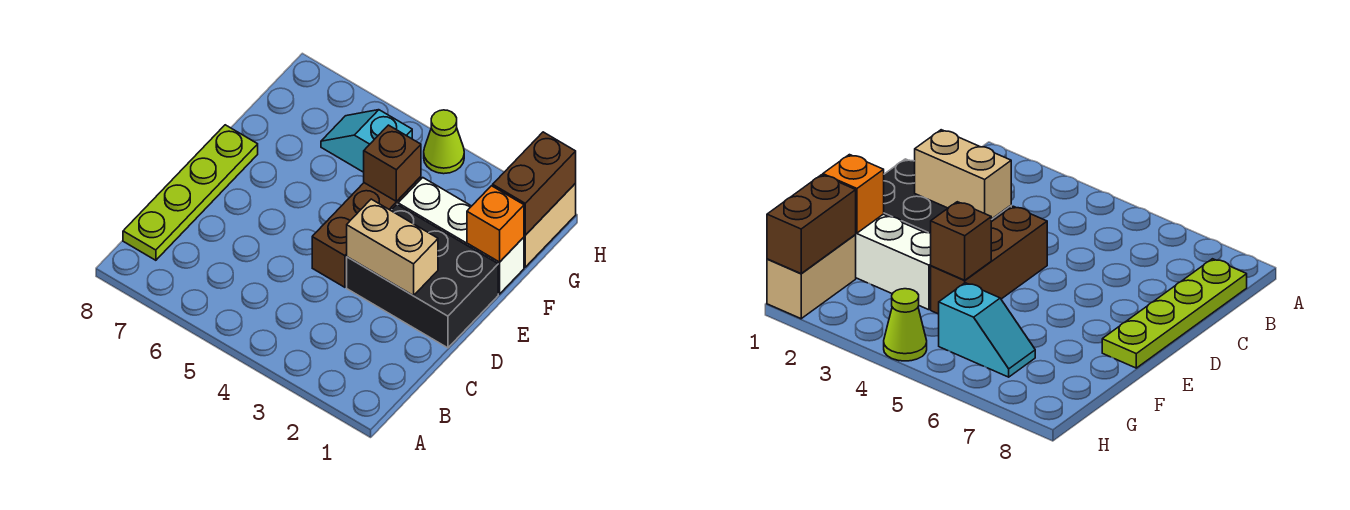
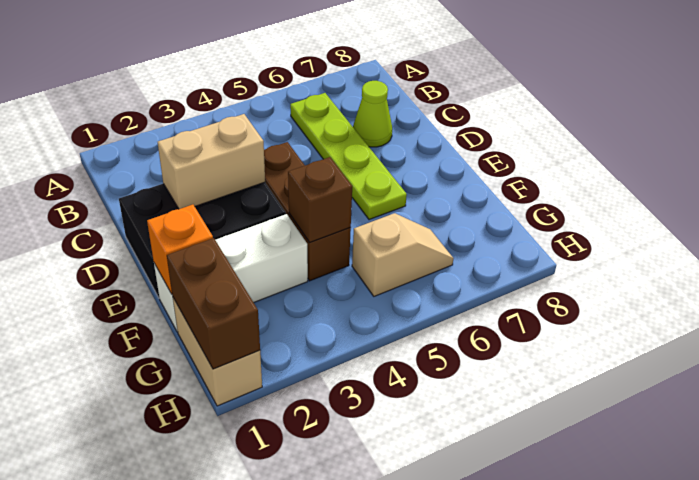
lime 1x4 plate [123,125,258,260] -> lime 1x4 plate moved to [290,93,407,220]
cyan 1x2 slope [321,110,412,172] -> tan 1x2 slope [352,213,454,296]
lime 1x1 cone [424,110,464,174] -> lime 1x1 cone moved to [353,81,392,147]

